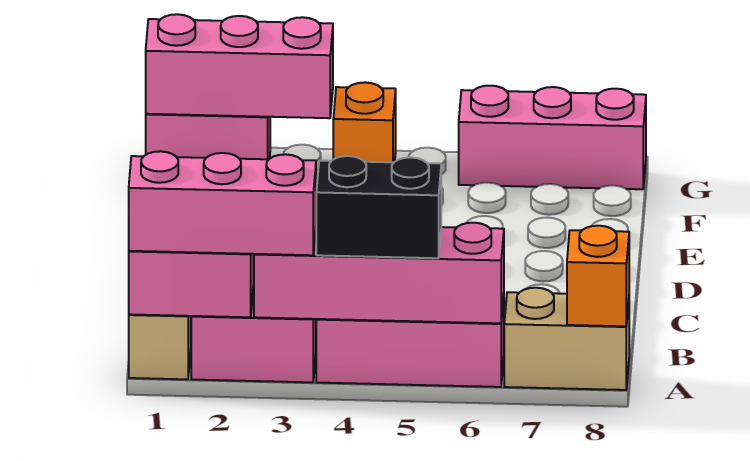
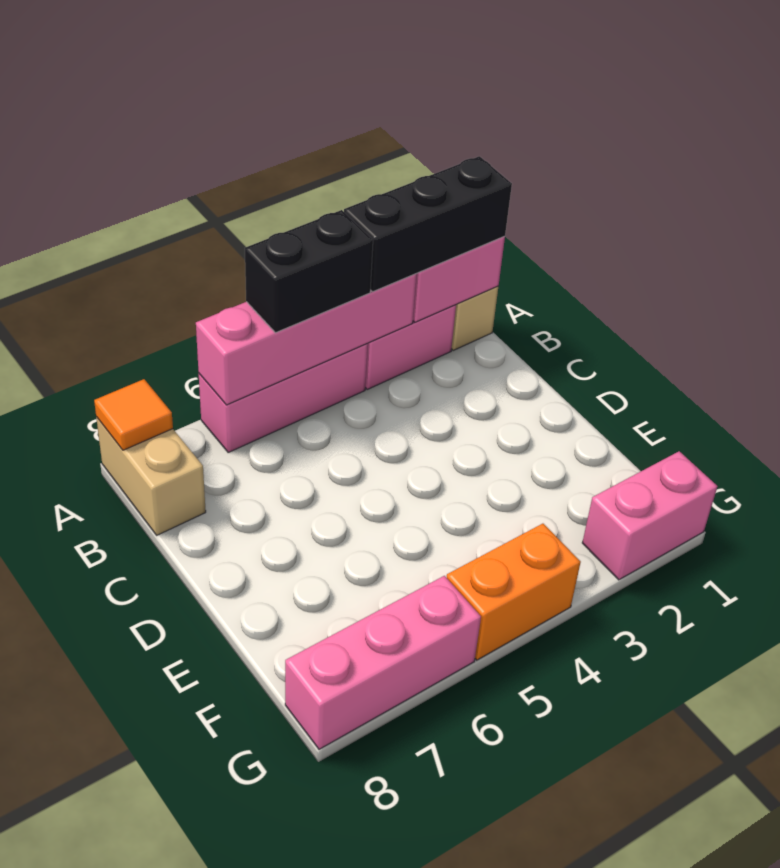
pink 1x3 brick [129,151,316,255] -> black 1x3 brick [344,156,512,292]
tan 1x2 brick [504,288,629,390] -> tan 1x2 brick turned to [96,417,206,535]
orange 1x1 brick [567,226,629,326] -> orange 1x1 tile [94,379,173,450]
pink 1x3 brick [146,14,333,118] -> none
orange 1x1 brick [333,82,396,162] -> orange 1x2 brick [447,524,581,660]

